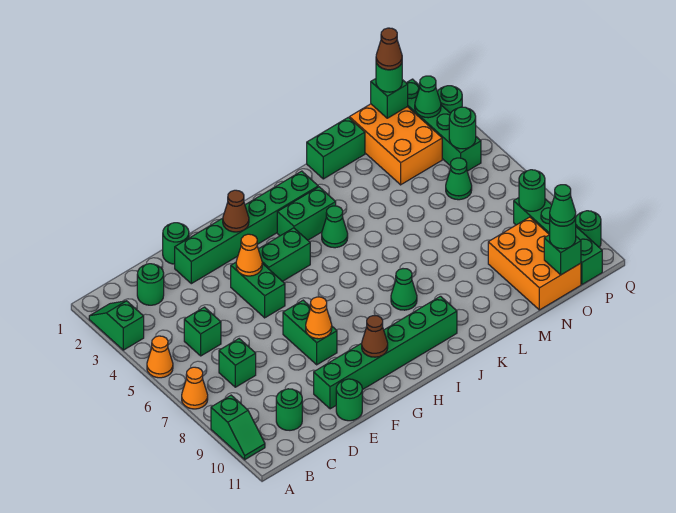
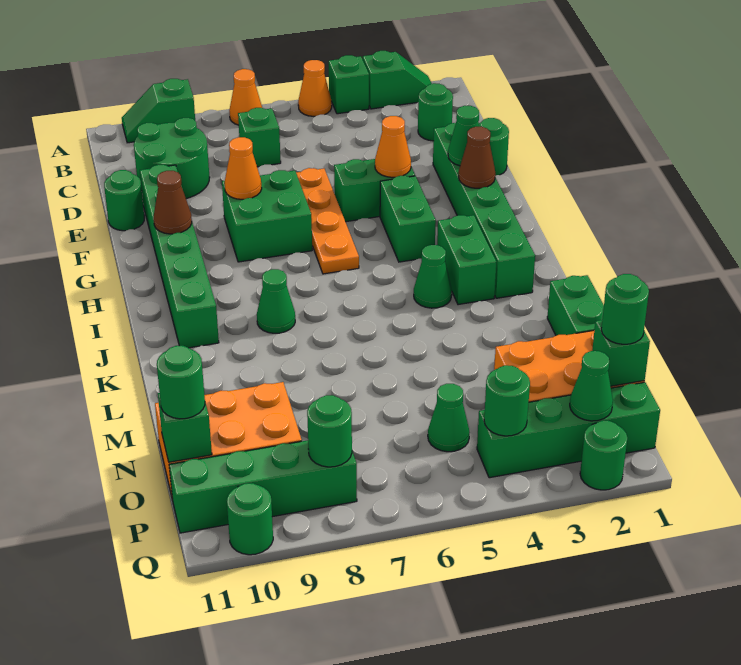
green 1x1 brick [184,307,221,356] -> green 1x1 brick moved to [329,55,369,114]
green 1x1 round brick [276,389,302,430] -> green 2x2 round brick [134,118,210,199]
none -> orange 1x4 plate [296,168,359,274]
green 1x2 brick [283,300,337,365] -> green 2x2 brick [222,170,312,262]
brown 1x1 cone [376,28,402,70] -> none
green 1x1 cone [550,185,576,226] -> green 1x1 cone moved to [448,106,479,166]

